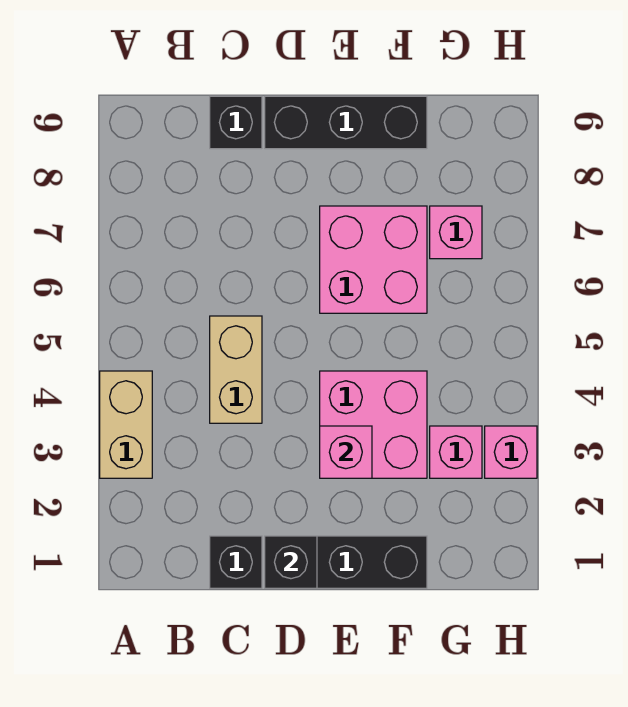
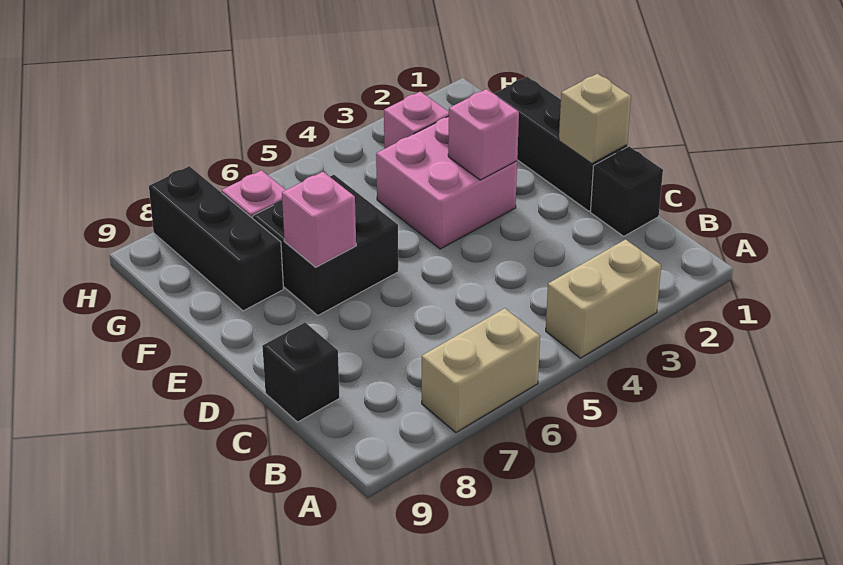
tan 1x2 brick [210,316,262,423] -> tan 1x2 brick moved to [422,308,540,432]
black 1x1 brick [265,536,317,588] -> tan 1x1 brick [559,73,631,164]
black 1x3 brick [265,96,427,149] -> black 1x3 brick moved to [149,166,283,311]
pink 2x2 brick [320,206,427,313] -> black 2x2 brick [253,175,398,315]
pink 1x1 brick [485,426,537,478] -> pink 1x1 brick moved to [282,172,356,267]

